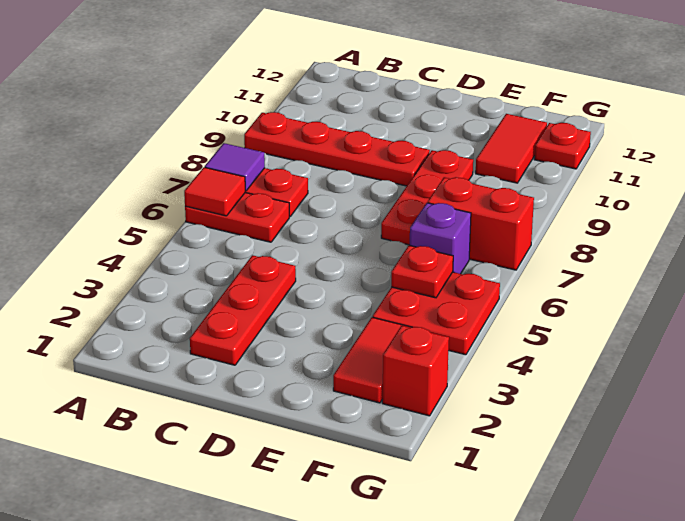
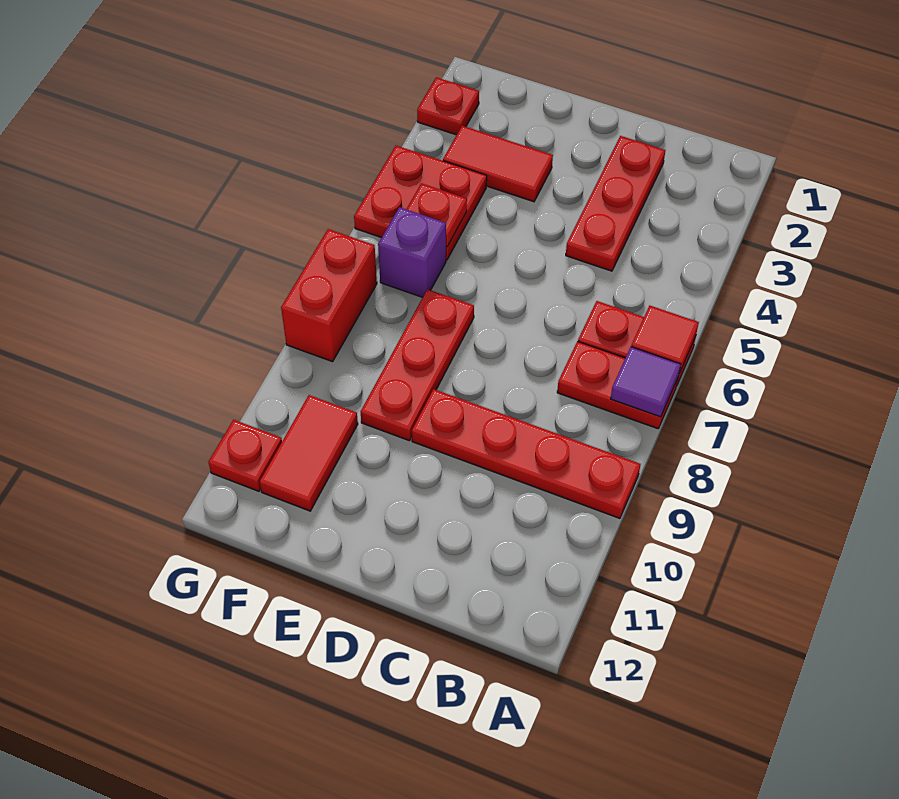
red 1x2 tile [333,317,411,403] -> red 1x2 tile turned to [443,126,553,202]
red 1x2 brick [428,177,534,270] -> red 1x2 brick turned to [281,229,377,362]
red 1x1 brick [382,326,449,416] -> red 1x1 plate [417,77,479,135]

